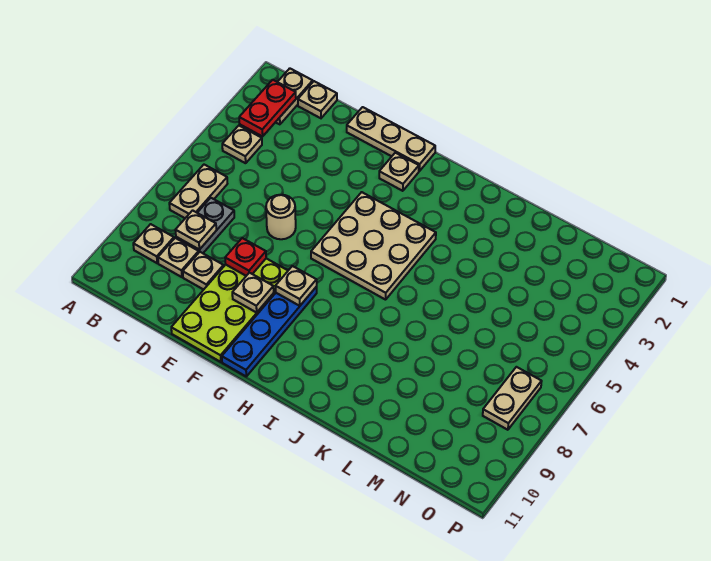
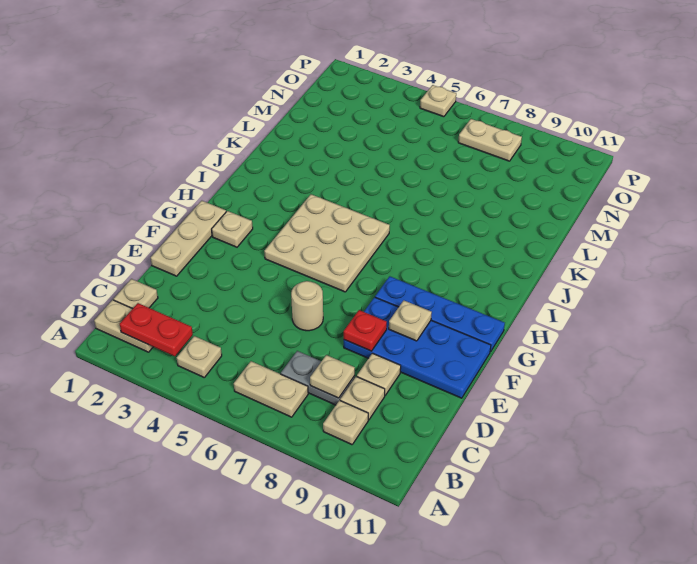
lime 2x4 plate [171,259,288,362] -> blue 2x4 plate [344,297,491,398]
tan 1x1 plate [276,266,317,306] -> tan 1x1 plate moved to [420,85,456,117]

